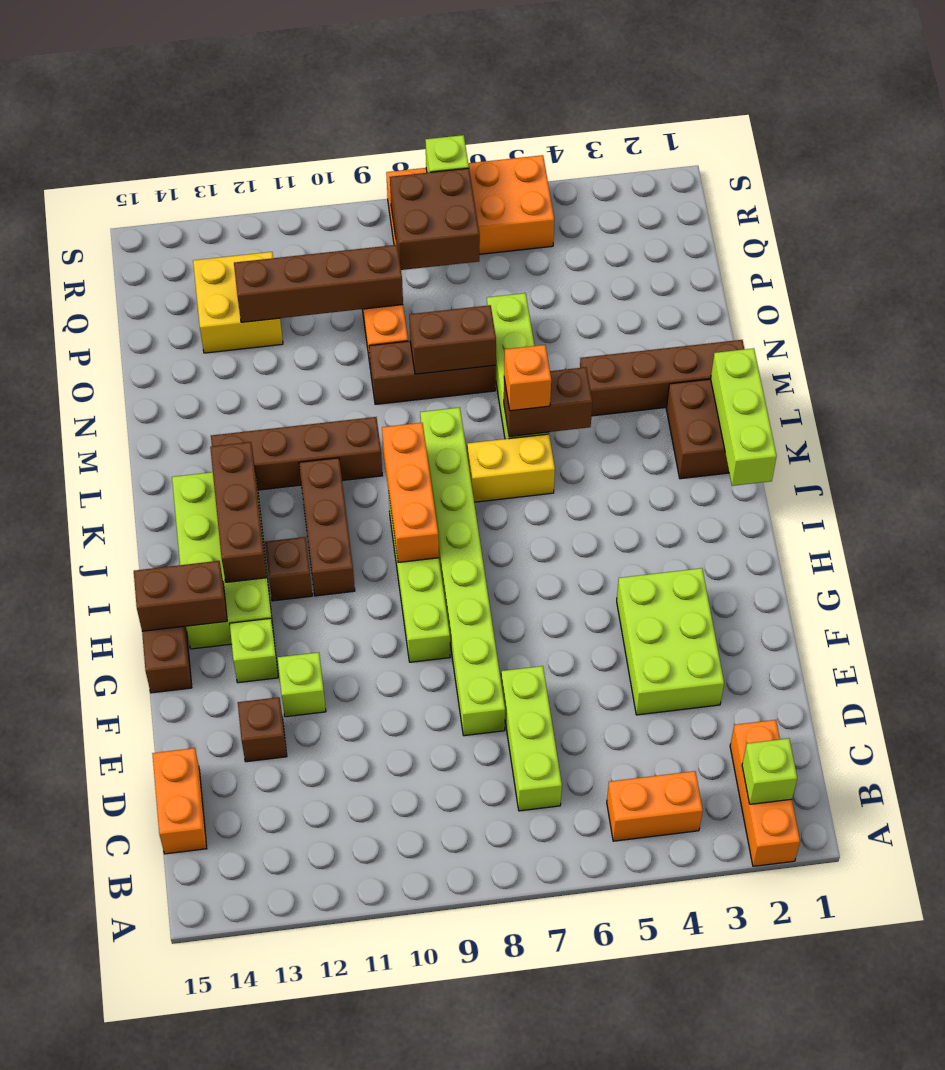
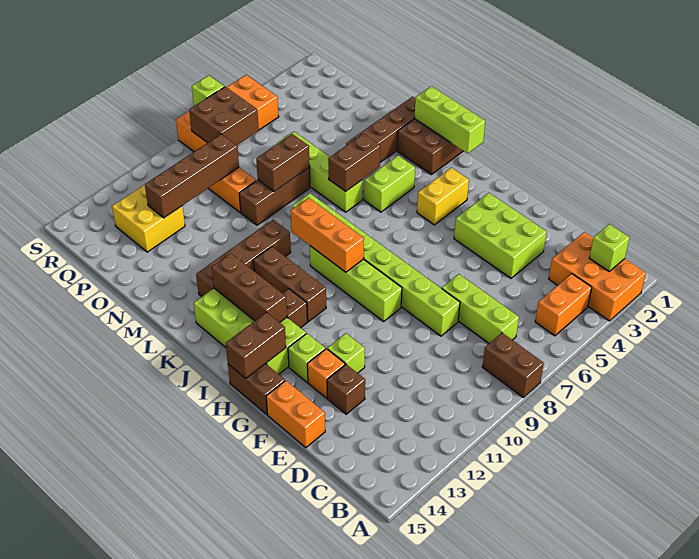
orange 1x3 brick [730,720,800,866] -> orange 2x3 brick [549,232,646,321]
none -> brown 1x2 brick [483,333,544,397]
orange 1x2 brick [152,748,207,854] -> orange 1x2 brick moved to [266,381,325,448]
none -> lime 1x2 brick [364,156,415,212]
yellow 1x2 brick [467,434,555,502] -> yellow 1x2 brick moved to [417,168,469,225]
orange 1x1 brick [504,345,551,411] -> orange 1x1 brick moved to [307,349,345,398]

